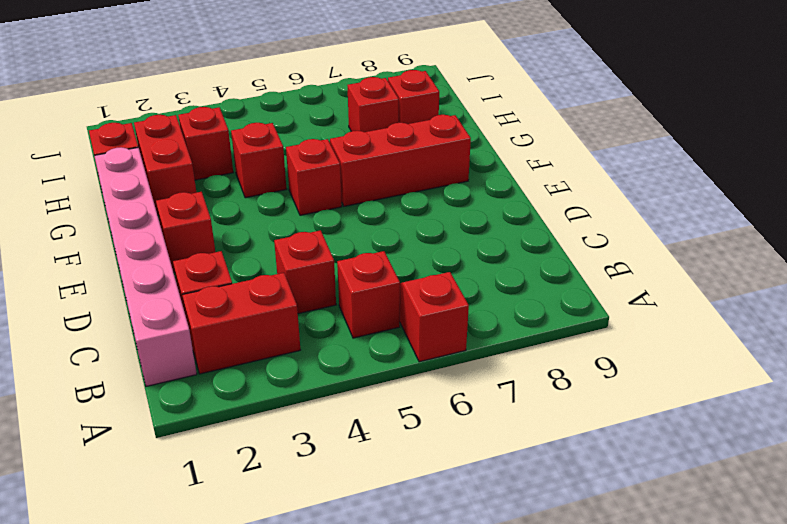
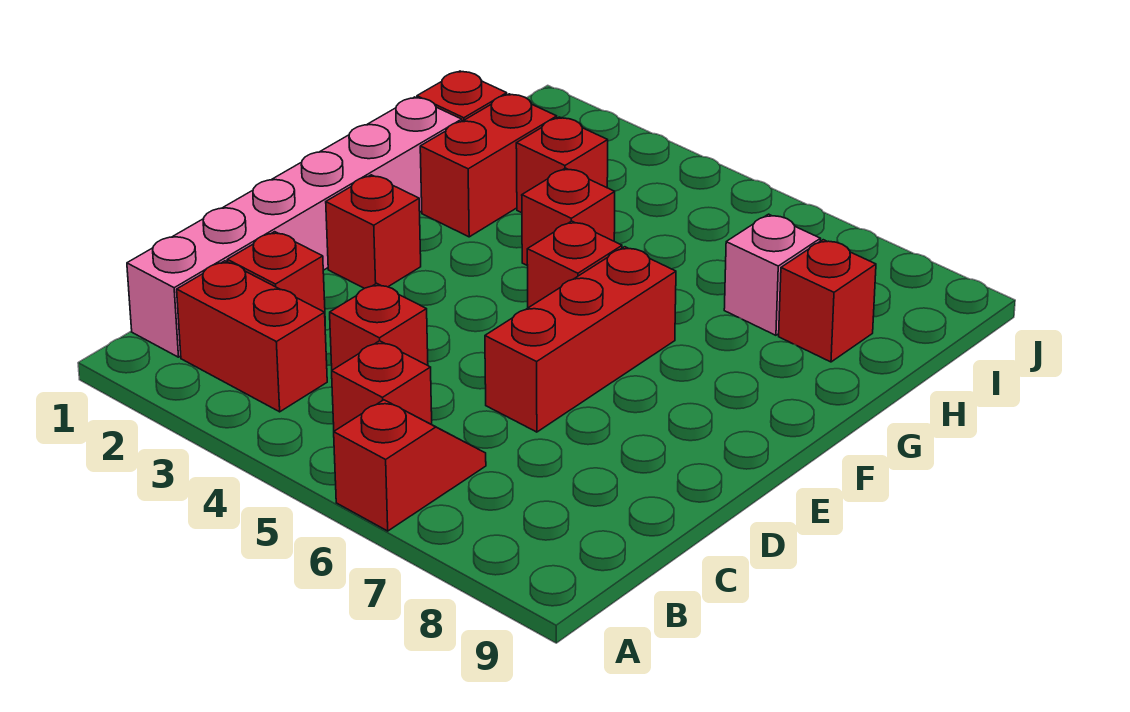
red 1x3 brick [330,115,471,206] -> red 1x3 brick turned to [485,247,676,432]
red 1x1 brick [347,77,399,132] -> pink 1x1 brick [724,214,820,335]

